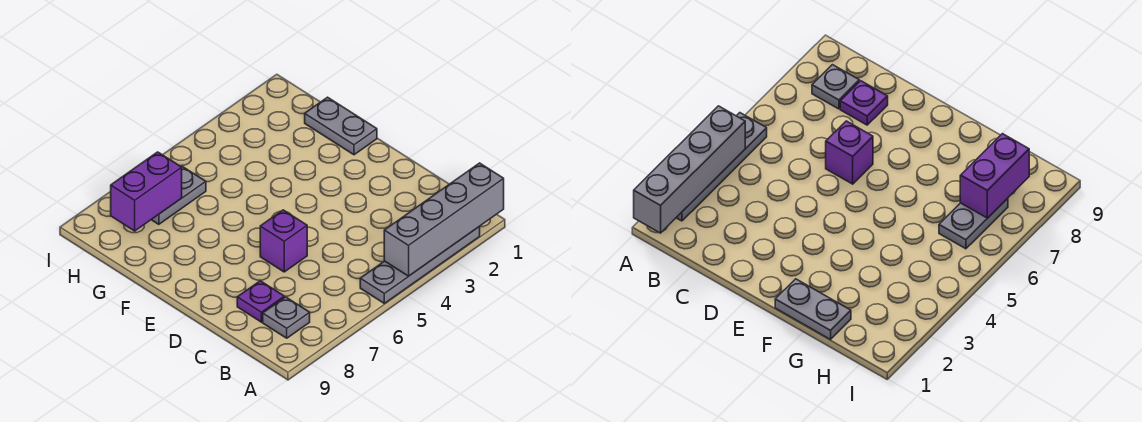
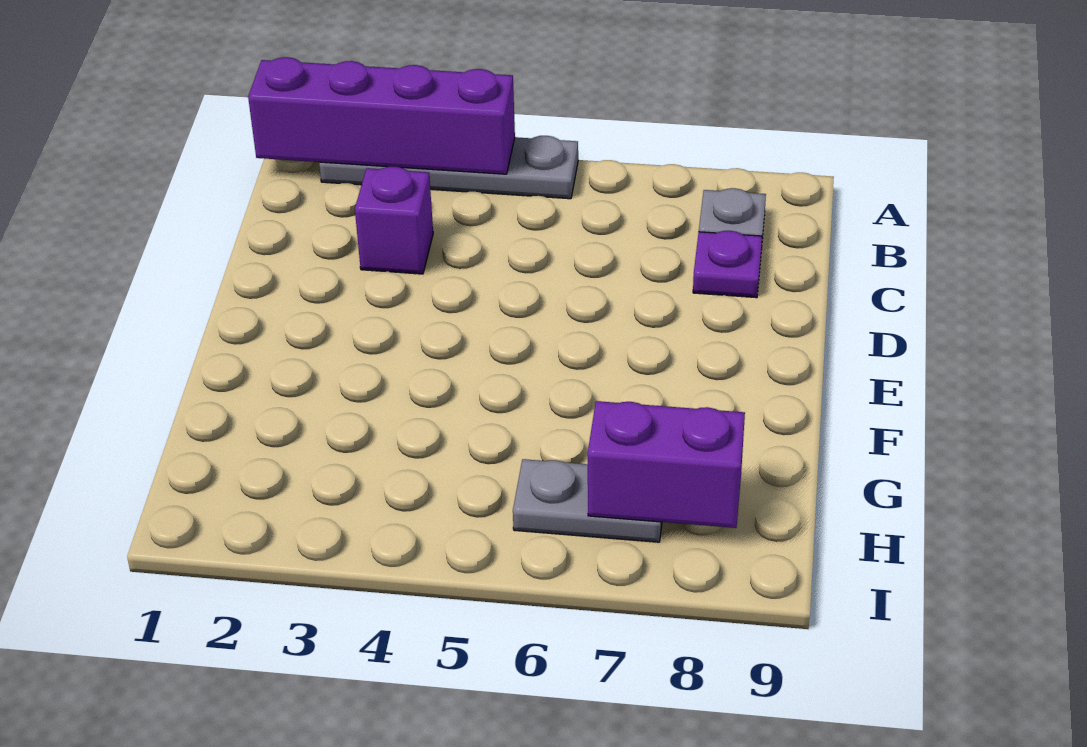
grey 1x4 brick [384,163,504,276] -> purple 1x4 brick [248,57,515,174]
purple 1x1 brick [260,210,307,272] -> purple 1x1 brick moved to [355,166,433,274]
grey 1x2 plate [305,97,377,155] -> none

